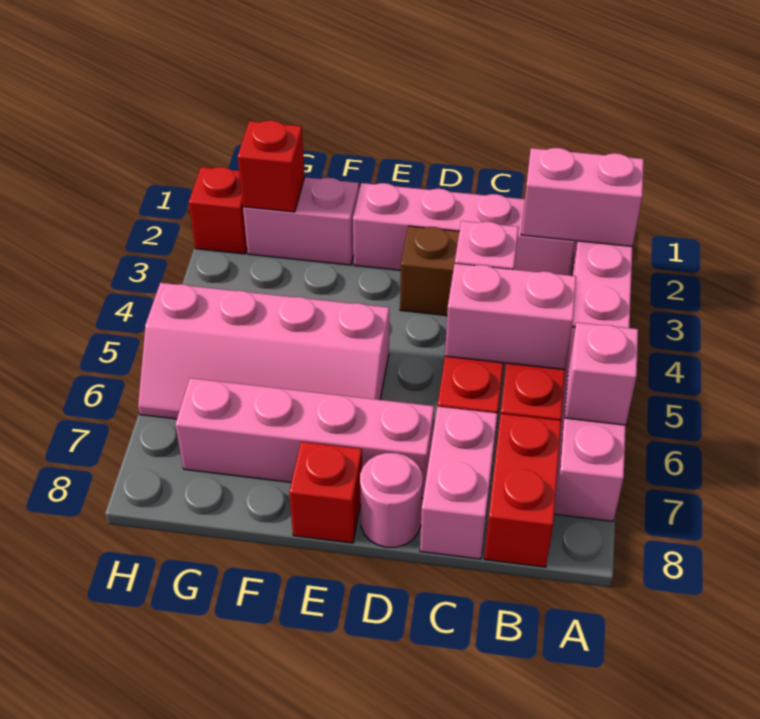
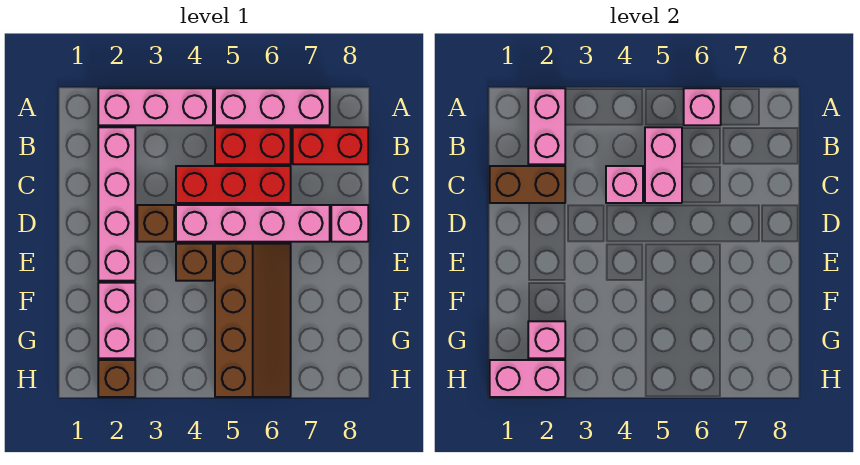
none -> brown 1x2 brick [490,166,565,203]
pink 1x2 brick [420,406,497,559] -> pink 1x2 brick moved to [490,360,565,397]
pink 1x4 brick [175,378,434,498] -> pink 1x4 brick turned to [176,205,330,242]
pink 1x1 round brick [360,453,422,547] -> pink 1x1 brick [331,205,368,242]
none -> brown 1x1 brick [176,244,213,281]
pink 2x4 slope [138,283,389,419] -> brown 2x4 slope [215,244,291,397]
red 1x1 brick [289,442,362,543] -> none
red 1x1 brick [238,120,305,212] -> pink 1x1 brick [528,321,565,358]
red 1x1 brick [189,167,247,254] -> brown 1x1 brick [98,360,135,397]

